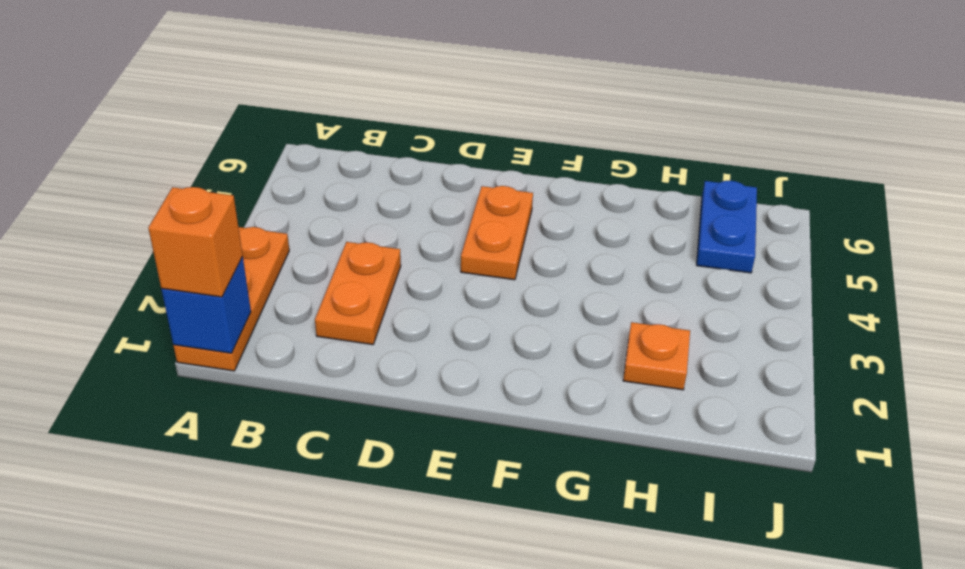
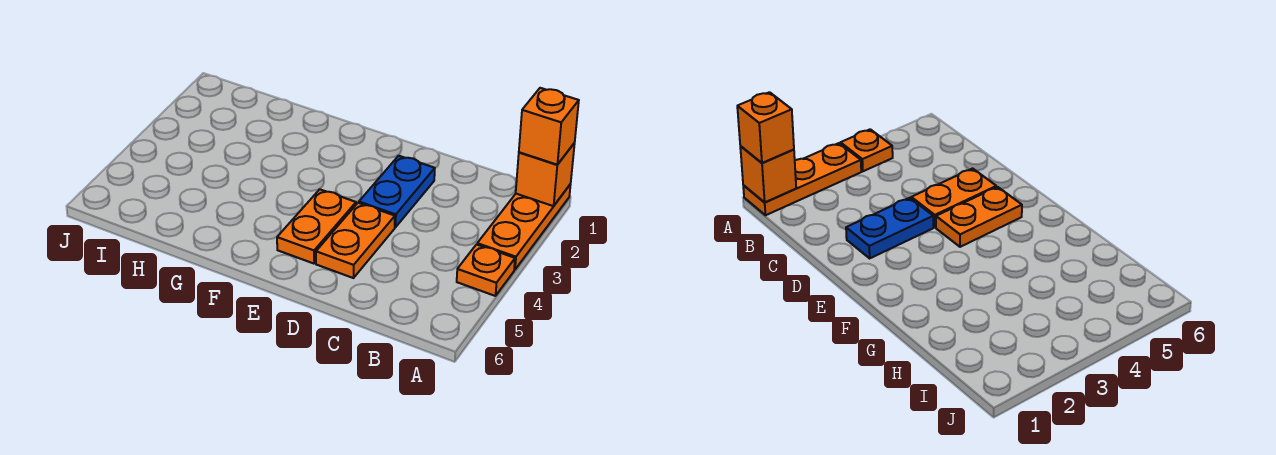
blue 1x1 brick [161,257,251,353] -> orange 1x1 brick [516,143,575,206]
orange 1x2 plate [315,242,401,345] -> orange 1x2 plate moved to [316,203,395,278]
orange 1x1 plate [623,322,690,390] -> orange 1x1 plate moved to [457,245,515,296]
blue 1x2 plate [697,181,757,273] -> blue 1x2 plate moved to [359,156,435,228]

